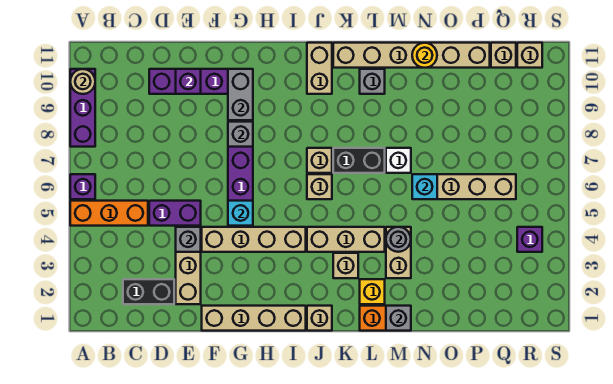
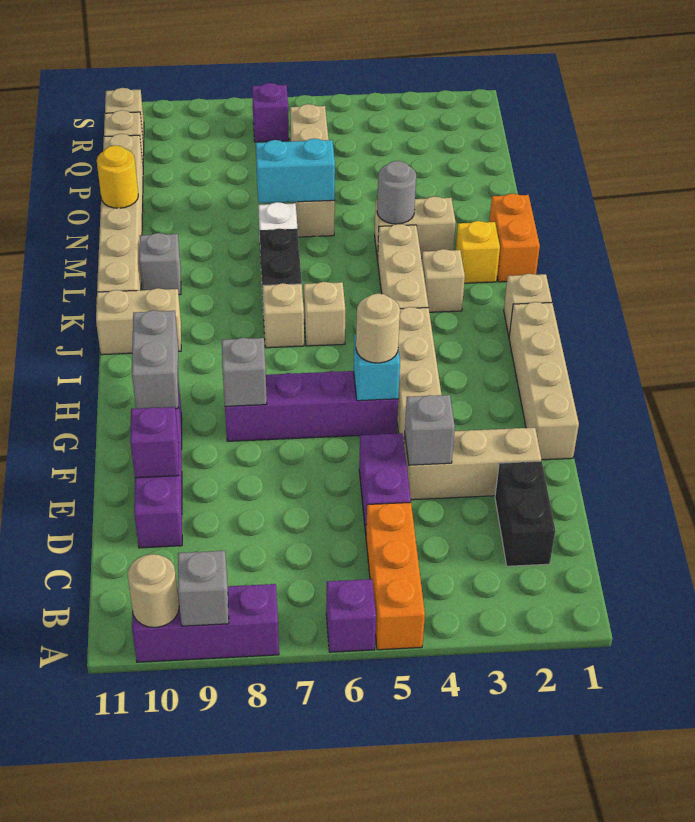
none -> tan 1x1 round brick [356,293,400,363]
grey 1x2 brick [228,69,253,120] -> grey 1x2 brick turned to [132,310,178,409]
grey 1x1 brick [386,306,411,331] -> grey 1x1 brick moved to [178,551,229,626]
cyan 1x1 brick [412,174,437,199] -> cyan 1x2 brick [256,139,335,203]
purple 1x1 brick [517,227,542,252] -> purple 1x1 brick moved to [252,83,289,142]

